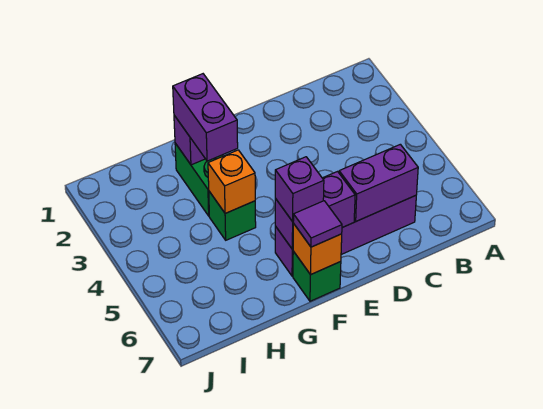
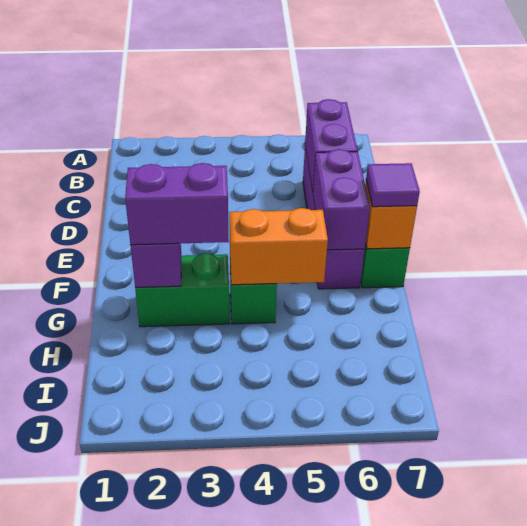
purple 1x1 brick [275,157,324,221] -> none
orange 1x1 brick [208,150,255,214] -> orange 1x2 brick [230,208,328,285]

